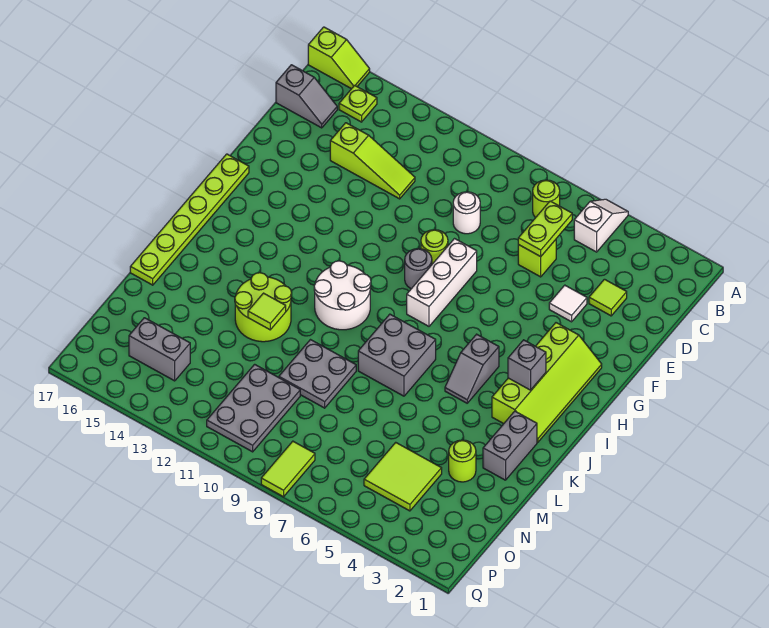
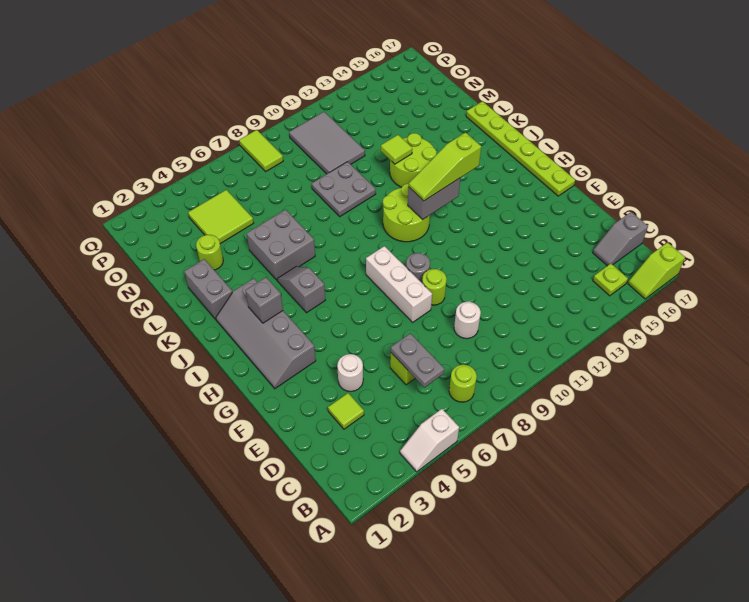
white 1x2 slope [574,199,628,252] -> white 1x2 slope turned to [400,409,459,472]
lime 1x2 plate [518,201,572,257] -> grey 1x2 plate [391,333,444,388]
lime 1x3 slope [330,123,415,199] -> lime 1x3 slope moved to [409,133,481,201]
white 1x1 tile [549,285,587,322] -> white 1x1 round brick [337,354,363,391]
lime 2x4 slope [492,323,602,442] -> grey 2x4 slope [216,278,316,389]
white 2x2 round brick [314,261,371,330] -> lime 2x2 round brick [383,184,430,242]
grey 2x2 brick [358,314,436,396] -> grey 2x2 brick moved to [247,210,315,280]
grey 2x3 plate [207,364,300,452] -> grey 2x3 tile [289,112,365,174]
grey 1x2 brick [129,318,190,381] -> grey 1x2 brick moved to [408,178,460,220]

